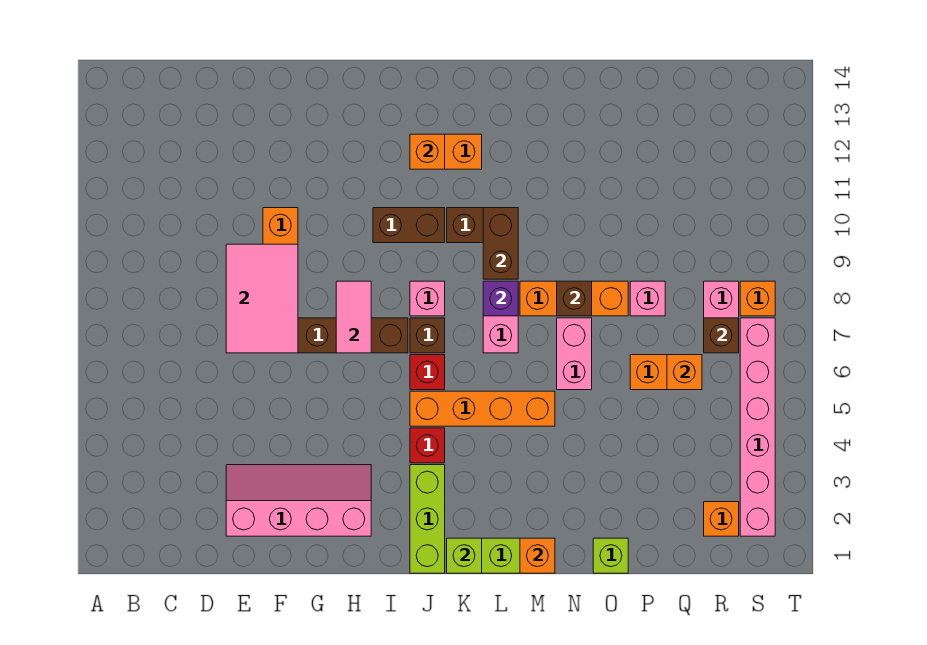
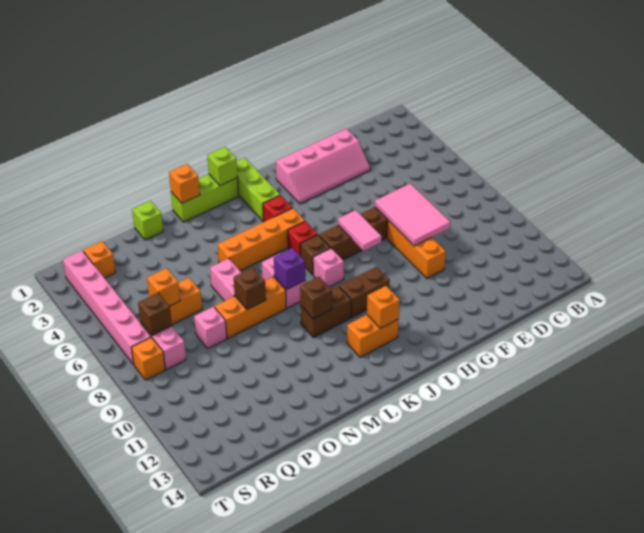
brown 1x2 brick [483,208,518,279] -> brown 1x1 brick [300,277,332,319]

